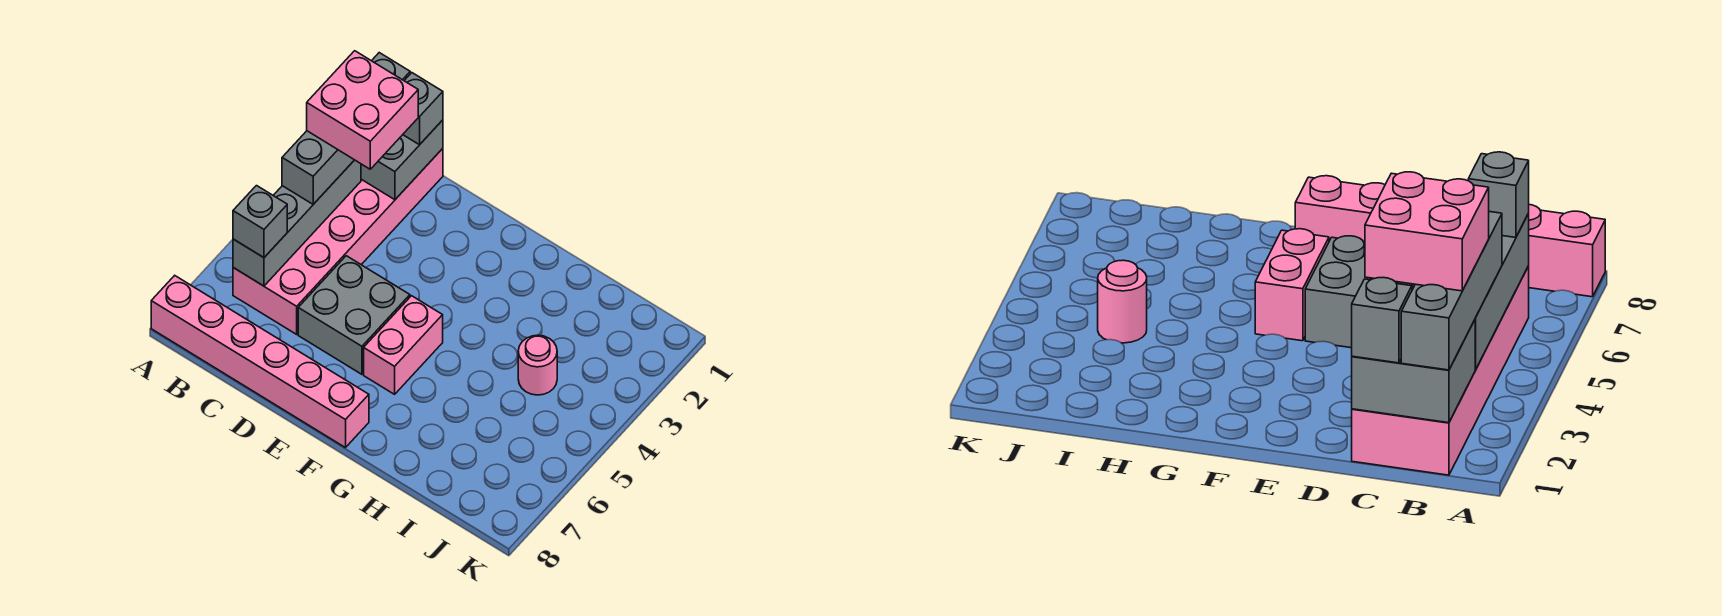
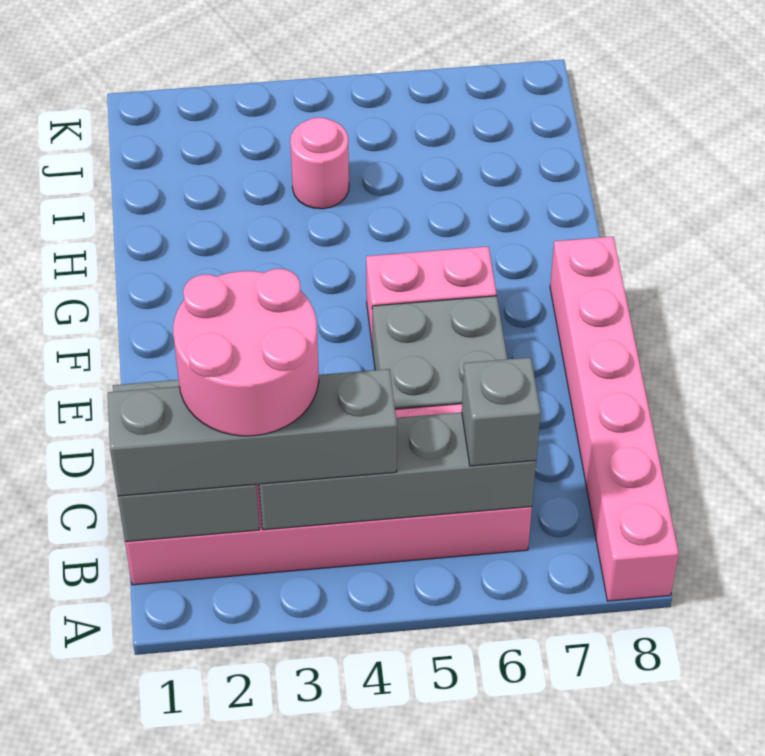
pink 2x2 brick [307,51,418,169] -> pink 2x2 round brick [173,269,319,436]
grey 1x1 brick [403,73,443,145] -> none

